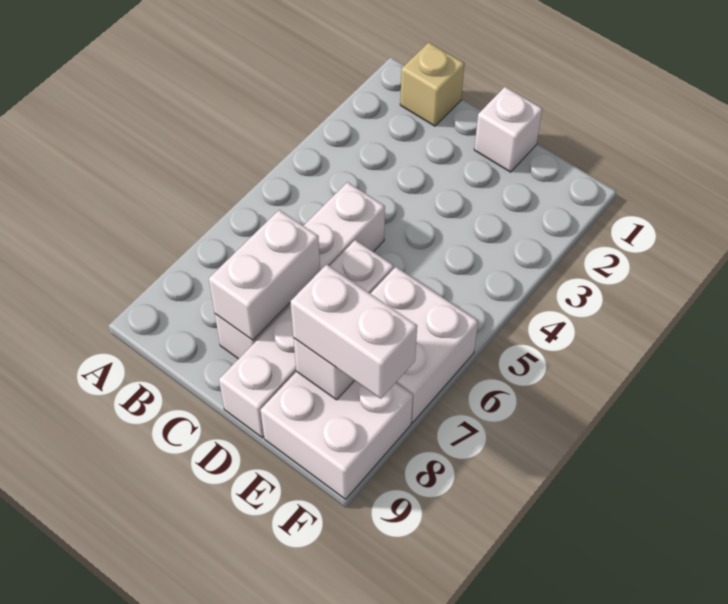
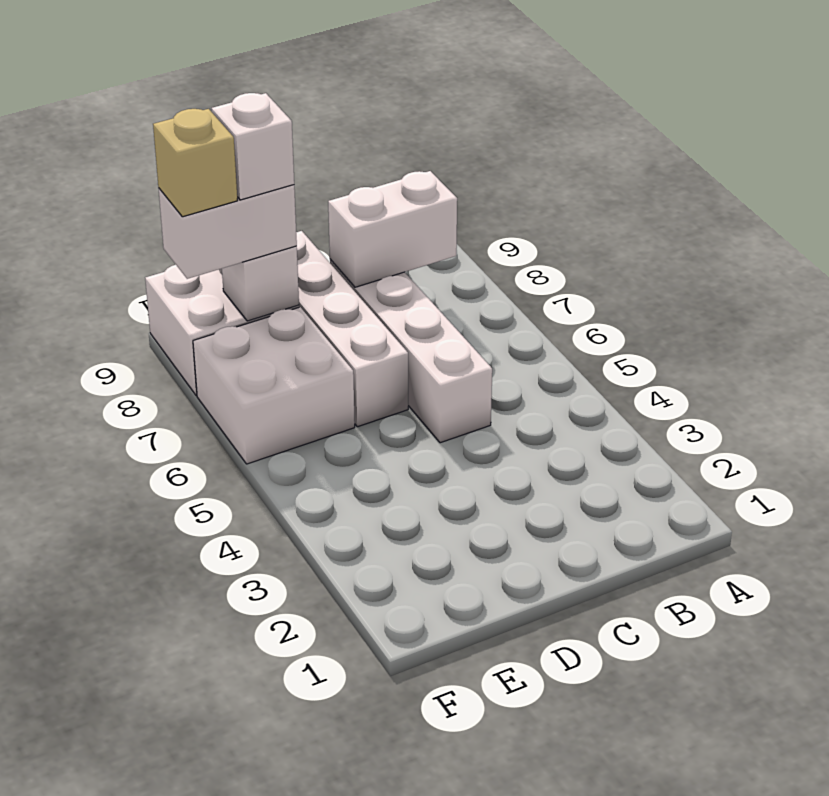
tan 1x1 brick [400,42,465,126] -> tan 1x1 brick moved to [153,109,237,217]
white 1x2 brick [209,210,320,340] -> white 1x2 brick turned to [328,171,457,287]
white 1x1 brick [474,87,542,172] -> white 1x1 brick moved to [211,93,294,200]

